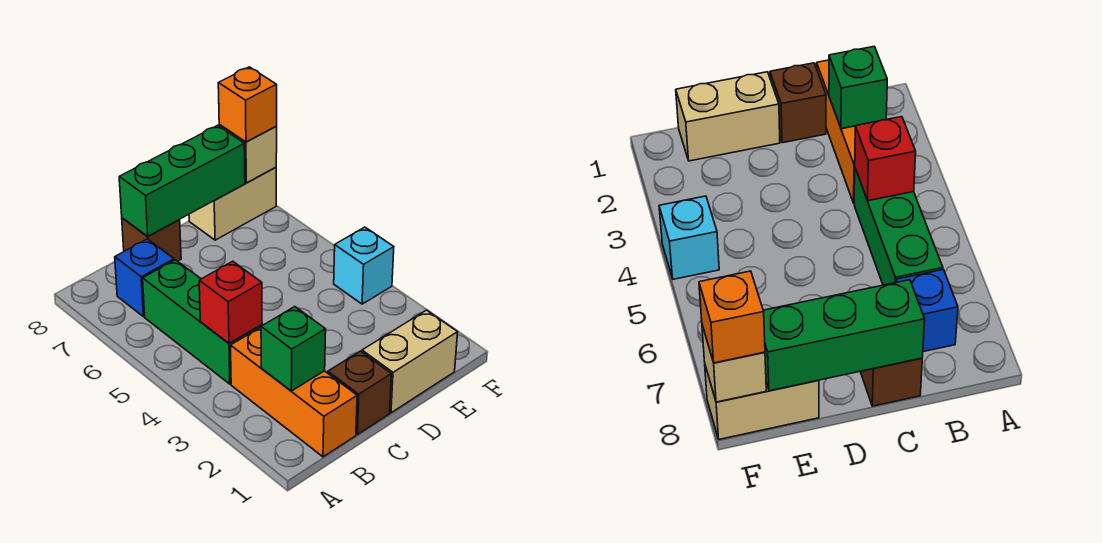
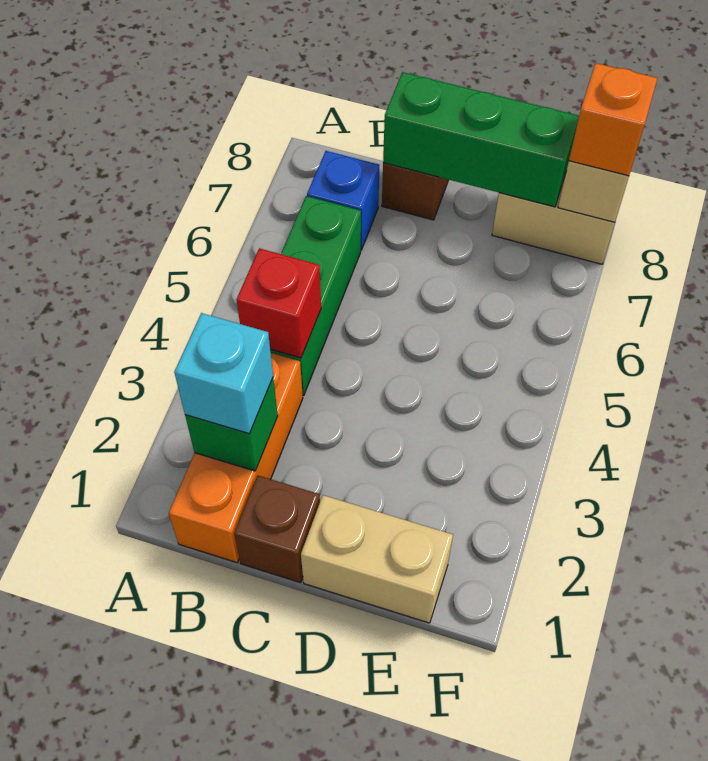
cyan 1x1 brick [334,227,394,304] -> cyan 1x1 brick moved to [174,313,273,434]

